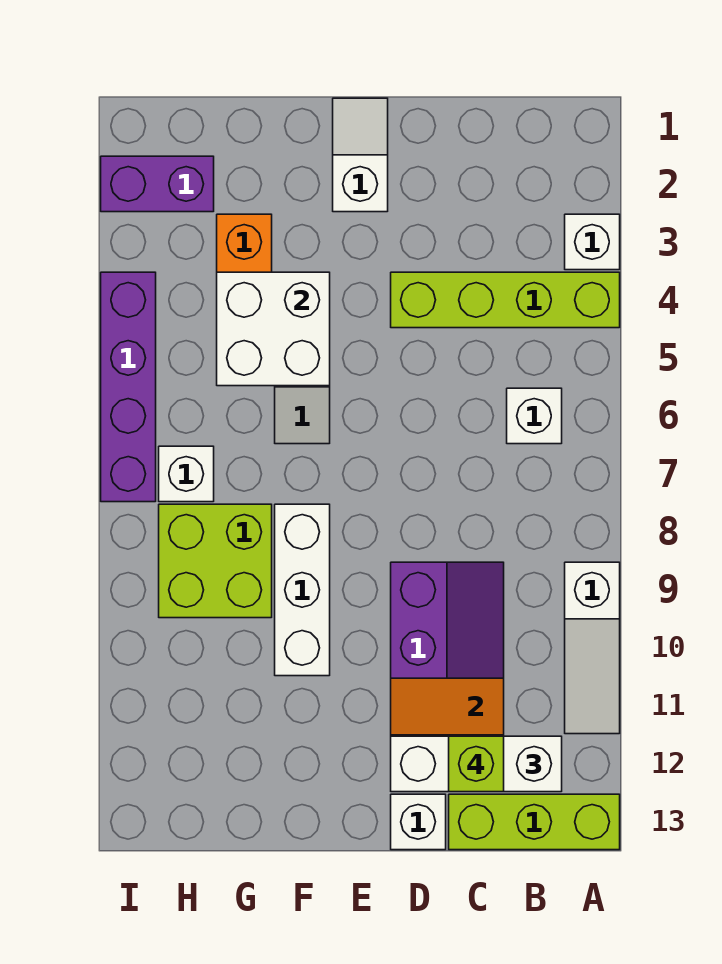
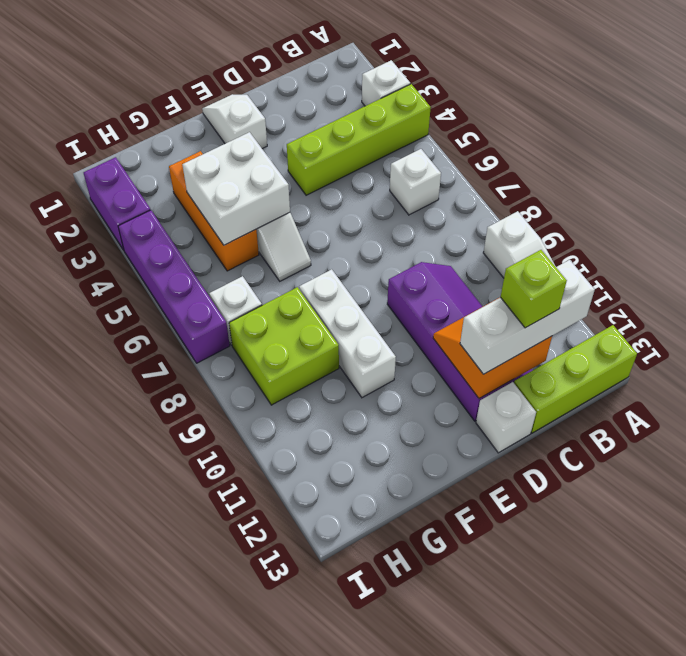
purple 1x2 brick [101,156,214,212] -> purple 1x2 brick turned to [84,157,150,250]

